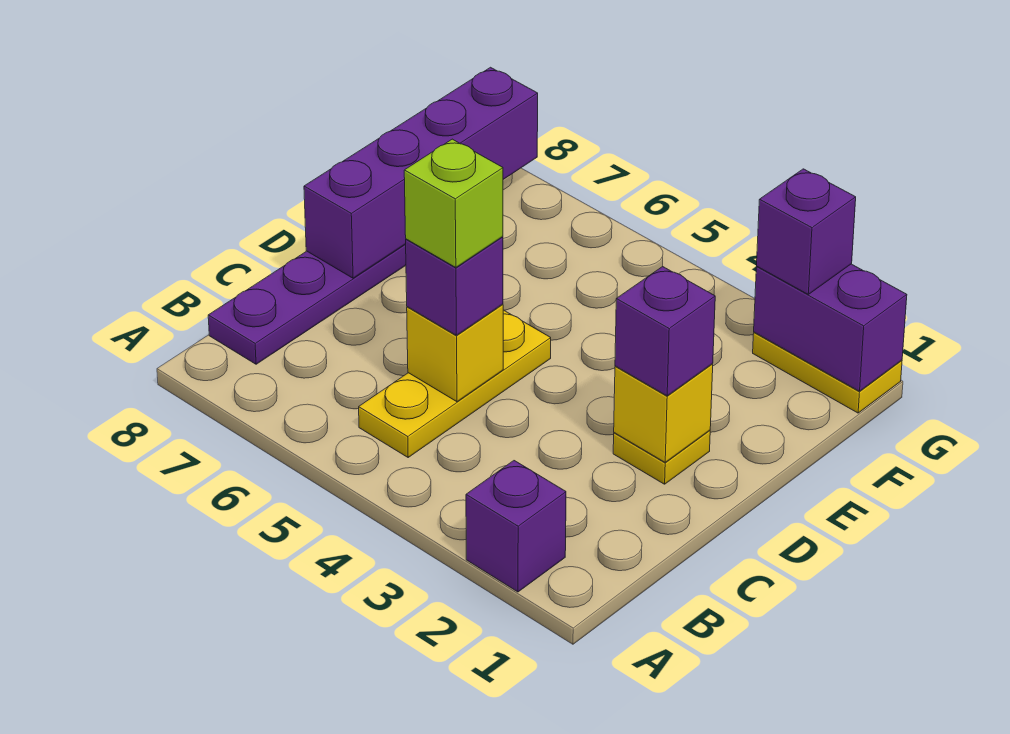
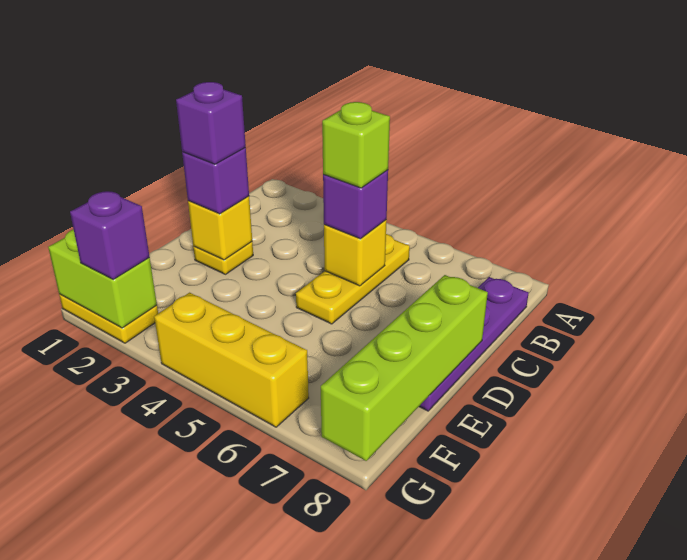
purple 1x1 brick [466,461,566,592] -> purple 1x1 brick moved to [176,82,246,164]
purple 1x4 brick [304,67,538,278] -> lime 1x4 brick [321,275,488,461]
purple 1x2 brick [754,264,907,391] -> lime 1x2 brick [48,229,157,328]
none -> yellow 1x3 brick [154,293,309,427]

